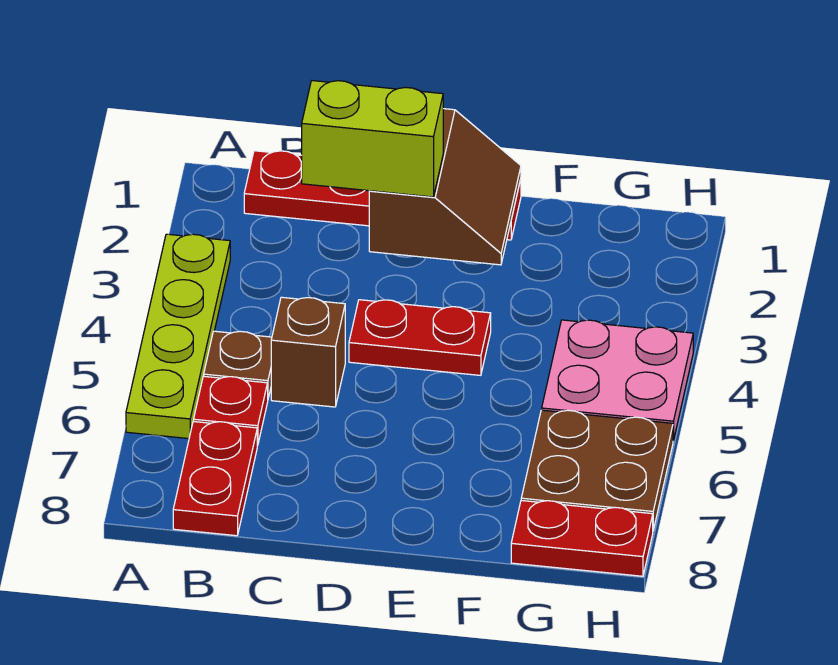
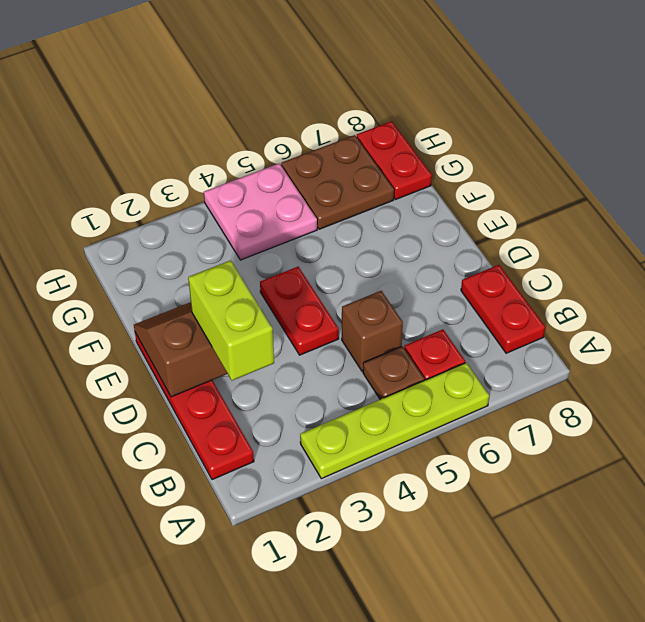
red 1x2 plate [173,421,257,536] -> red 1x2 plate turned to [461,265,545,353]

